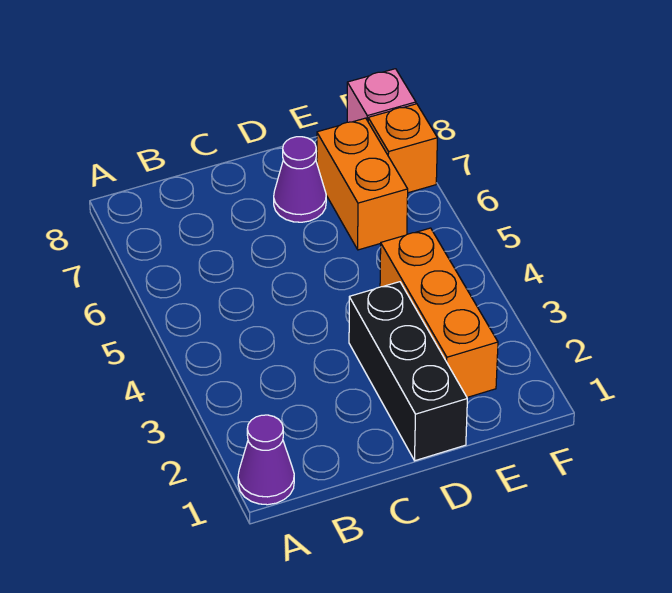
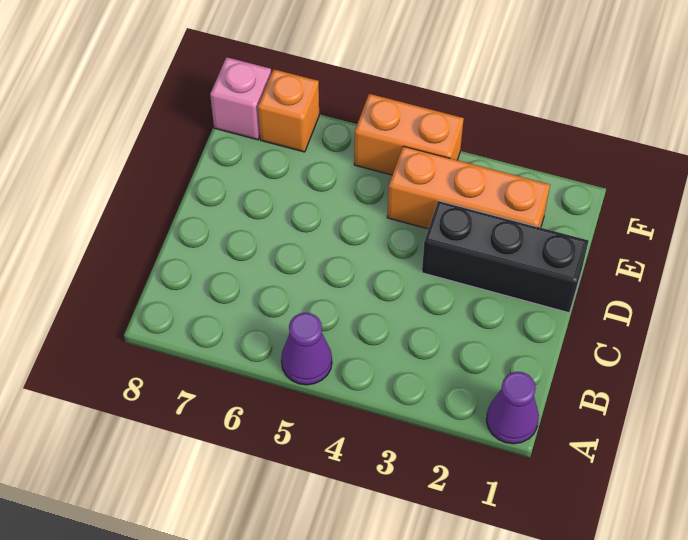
purple 1x1 cone [274,137,326,222] -> purple 1x1 cone moved to [281,313,332,385]
orange 1x2 brick [317,118,408,250] -> orange 1x2 brick moved to [354,94,464,175]

